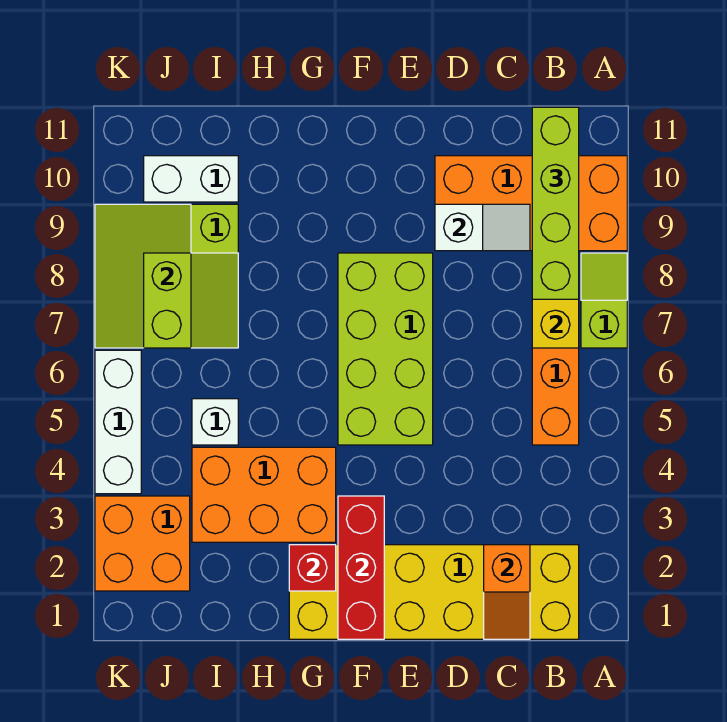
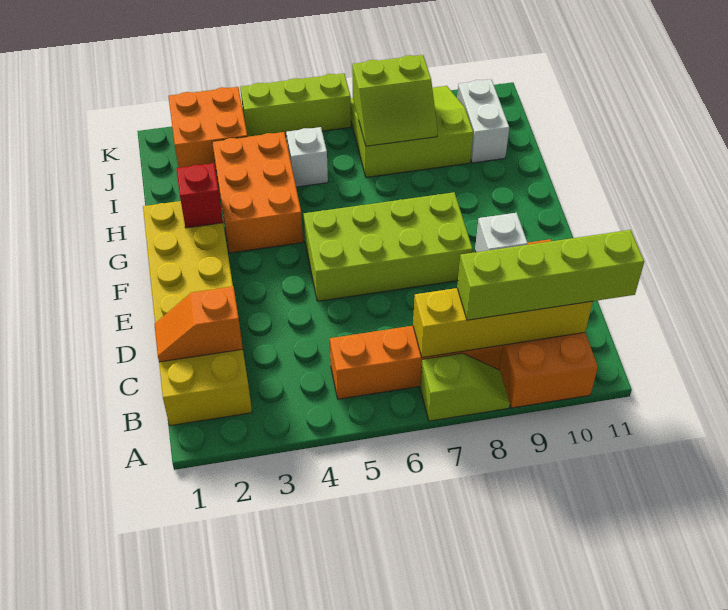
red 1x3 brick [338,496,384,639] -> none
white 1x3 brick [95,350,141,494] -> lime 1x3 brick [240,73,351,137]

